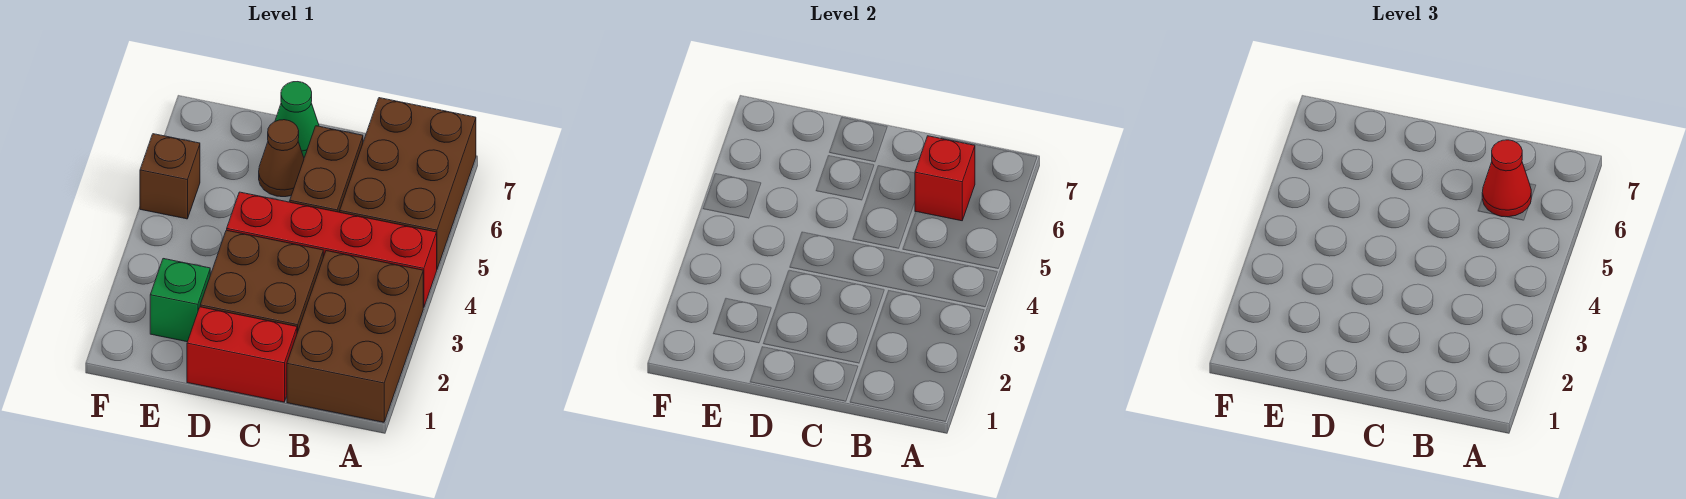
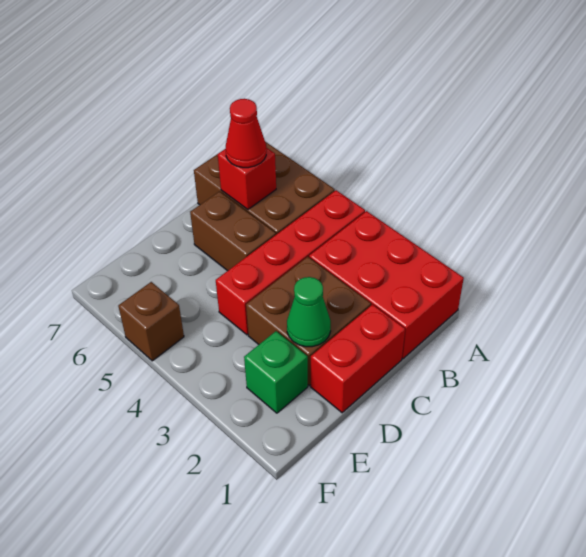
brown 2x3 brick [287,251,423,422] -> red 2x3 brick [309,211,464,359]
brown 1x1 cone [259,120,304,197] -> none
green 1x1 cone [275,82,319,157] -> green 1x1 cone moved to [287,277,331,347]

